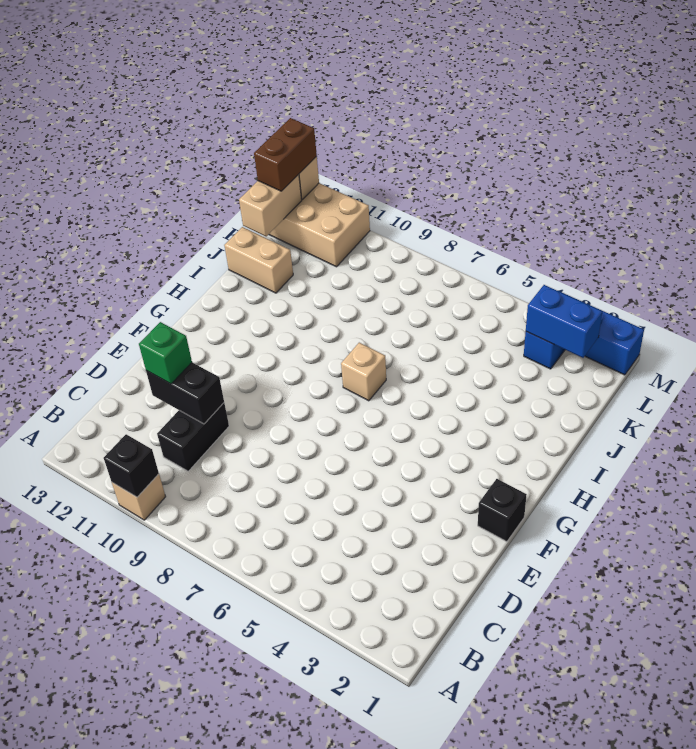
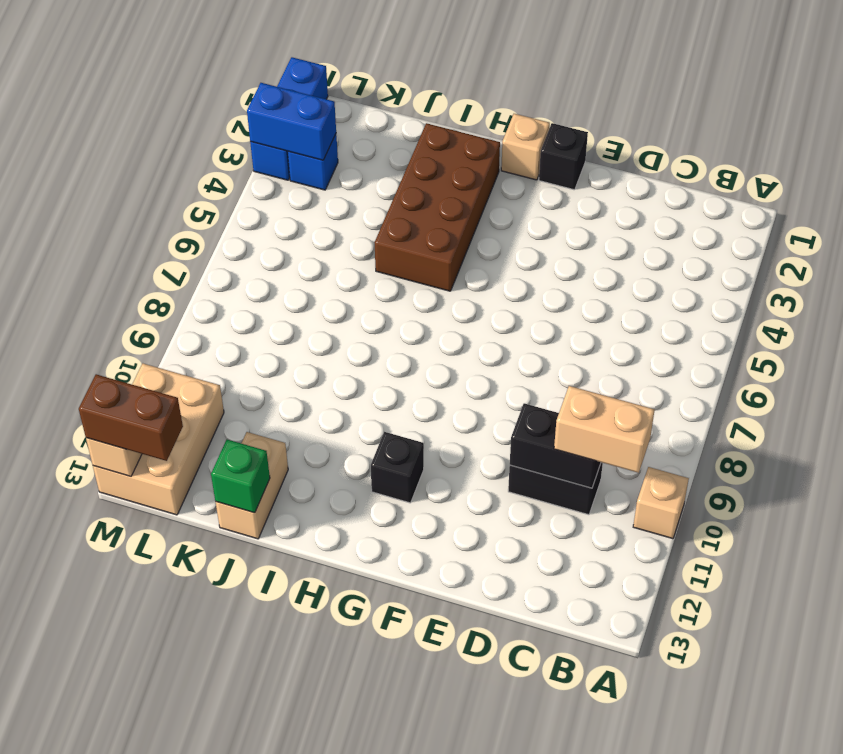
black 1x1 brick [104,434,159,497] -> black 1x1 brick moved to [371,432,424,503]
black 1x2 brick [146,363,224,424] -> black 1x2 brick turned to [510,403,601,488]
green 1x1 brick [139,322,192,384] -> green 1x1 brick moved to [211,440,270,513]
none -> brown 2x4 brick [375,123,500,291]
tan 1x1 brick [341,343,386,401] -> tan 1x1 brick moved to [501,114,550,180]
tan 1x2 brick [239,174,302,236] -> tan 1x2 brick moved to [554,386,655,473]
blue 1x2 brick [526,285,602,358] -> blue 1x2 brick turned to [247,83,336,160]

